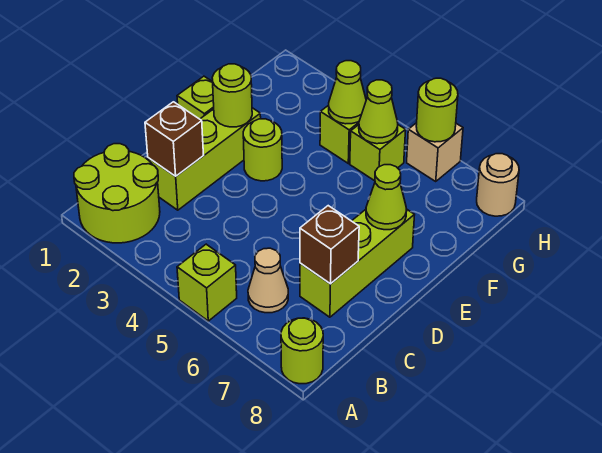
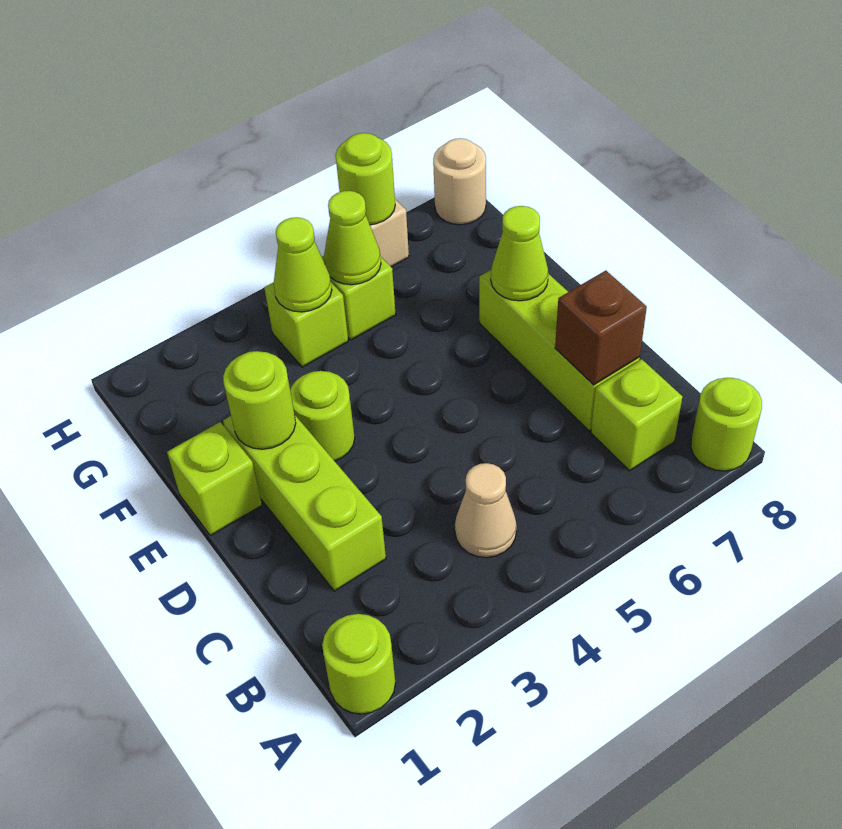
lime 2x2 round brick [74,144,160,243] -> lime 1x1 round brick [322,614,396,714]
lime 1x1 brick [177,244,237,321] -> lime 1x1 brick moved to [591,359,682,471]
tan 1x1 cone [248,248,288,313] -> tan 1x1 cone moved to [455,463,517,558]
brown 1x1 brick [145,102,204,176] -> none

